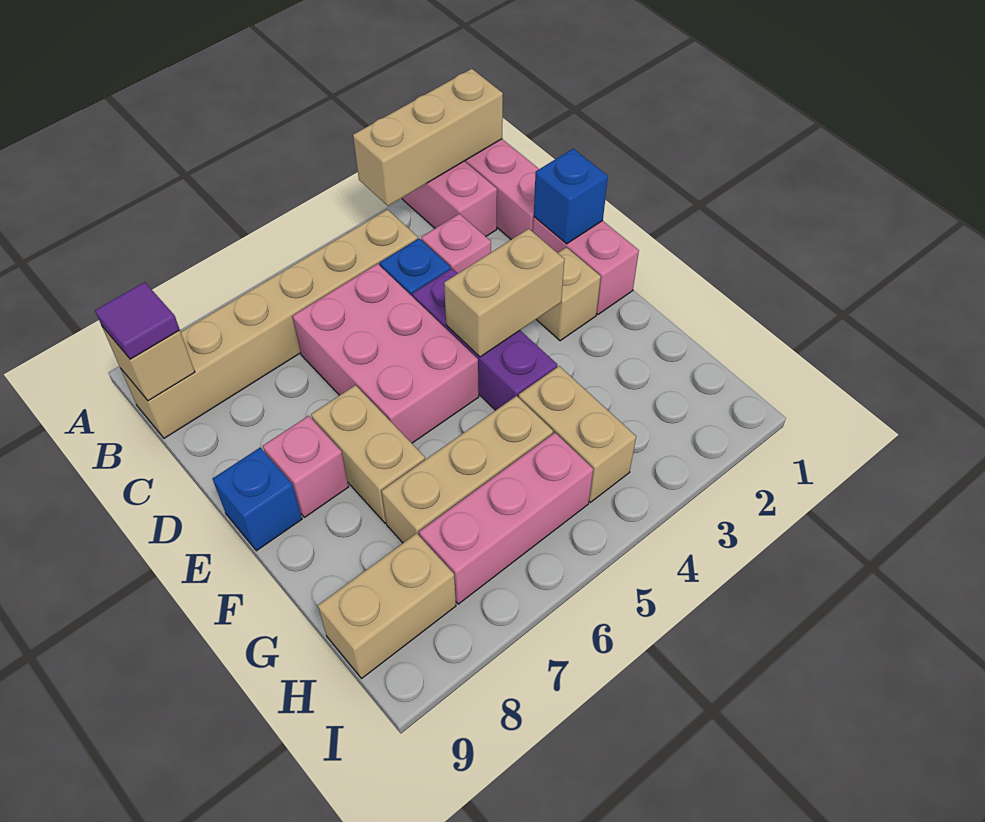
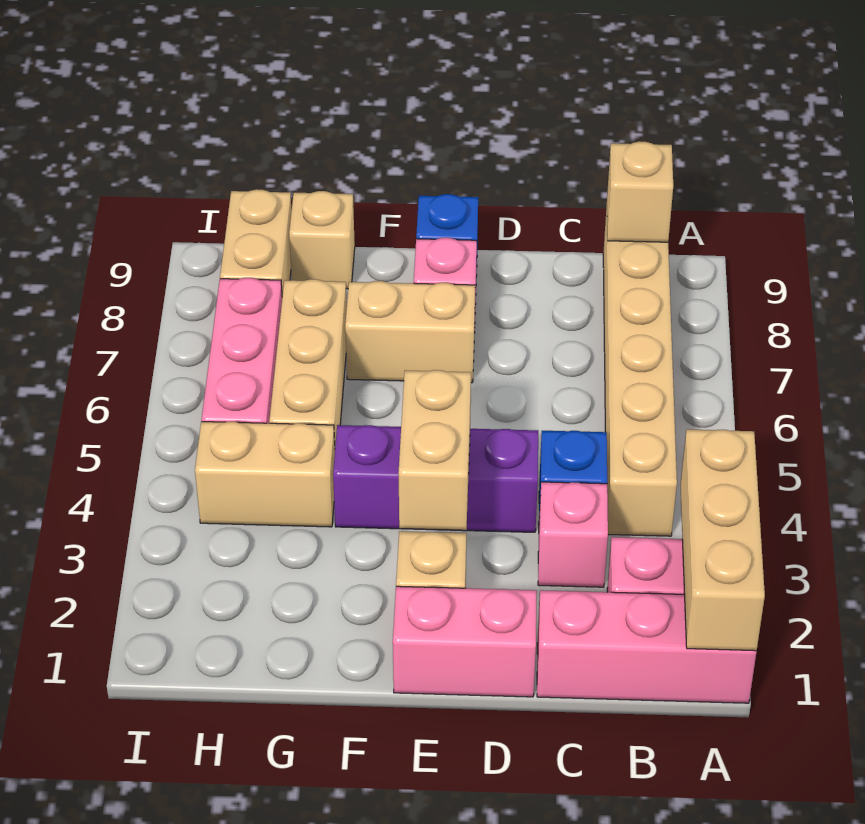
purple 1x1 tile [95,282,180,359] -> none
pink 2x3 brick [293,264,479,443] -> none
blue 1x1 brick [534,149,608,244] -> none
none -> tan 1x1 brick [289,191,355,289]

